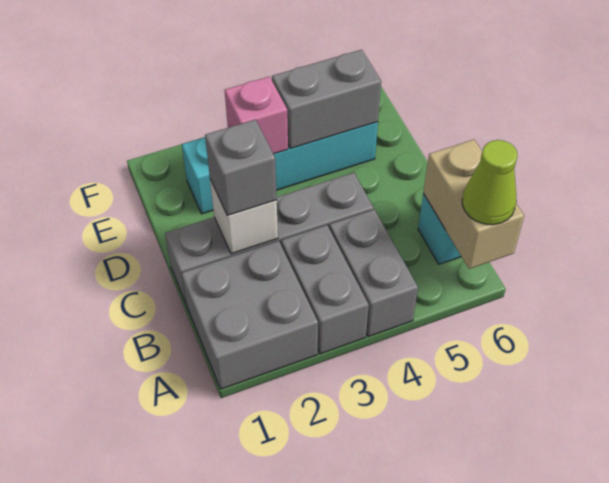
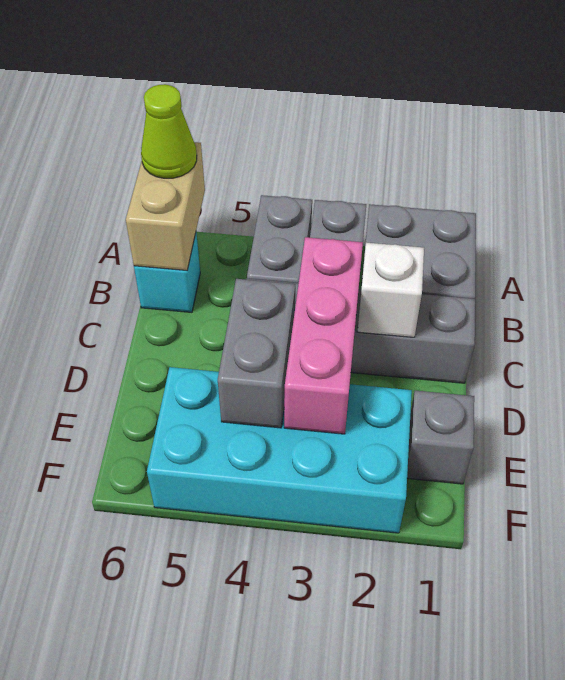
grey 1x1 brick [205,120,277,216] -> grey 1x1 brick moved to [407,390,474,484]
cyan 1x4 brick [182,122,378,214] -> cyan 2x4 brick [147,367,412,533]
pink 1x1 brick [225,77,288,154] -> pink 1x3 brick [284,237,363,434]
grey 1x2 brick [272,50,381,149] -> grey 1x2 brick turned to [218,279,295,428]

